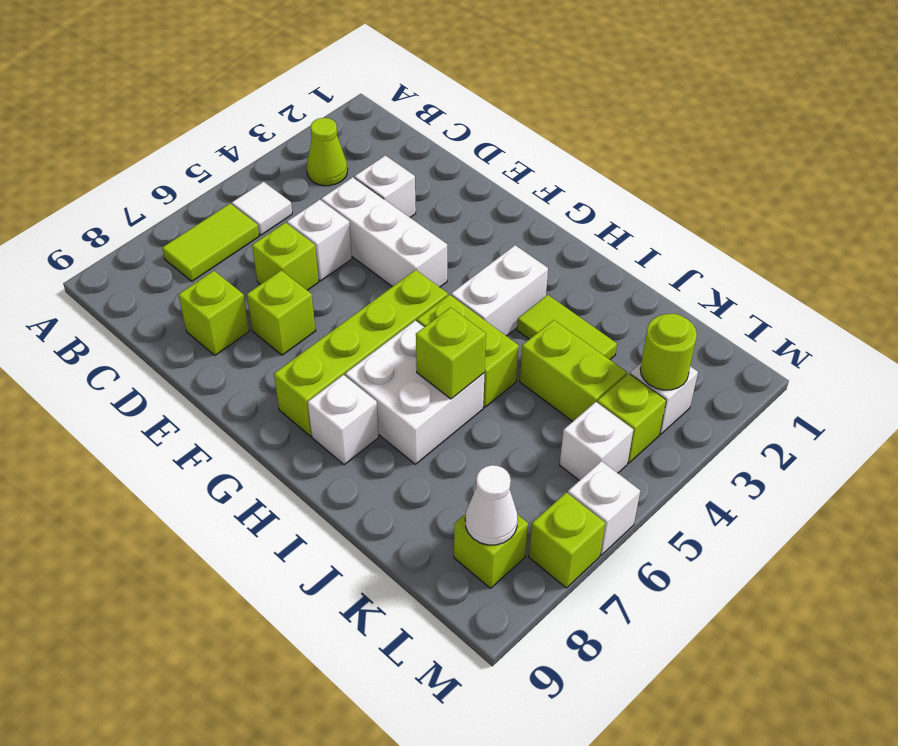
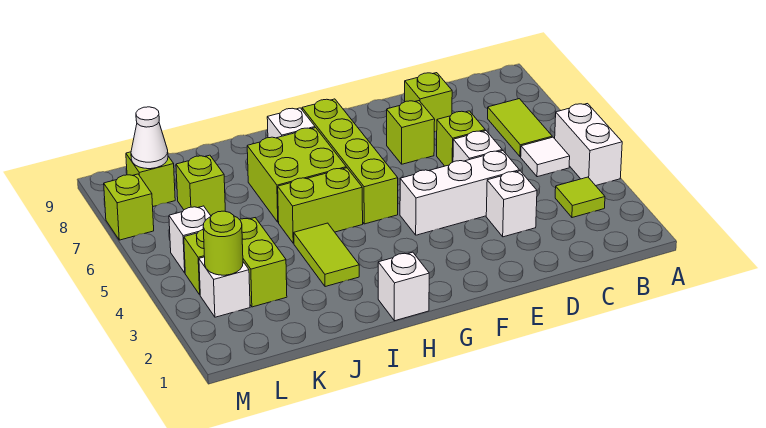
lime 1x1 cone [307,118,348,186] -> lime 1x1 tile [555,177,605,218]
white 1x2 brick [451,245,548,336] -> white 1x2 brick moved to [555,104,622,186]
white 2x2 brick [345,321,485,464] -> lime 2x2 brick [247,128,346,222]
lime 1x2 tile [517,295,617,360] -> lime 1x2 tile turned to [294,223,359,287]
lime 1x1 brick [416,307,486,399] -> lime 1x1 brick moved to [176,155,225,215]
lime 1x2 brick [520,320,627,421] -> lime 1x2 brick turned to [240,218,287,307]
white 1x1 brick [568,461,640,555] -> white 1x1 brick moved to [378,252,429,321]

